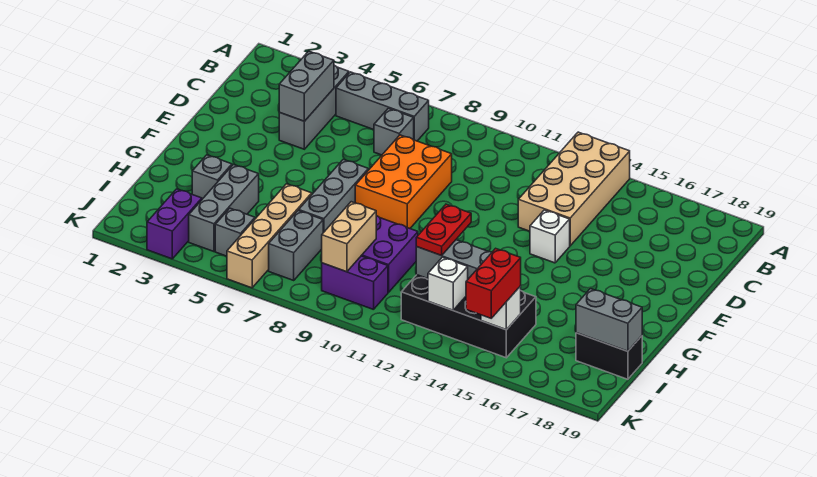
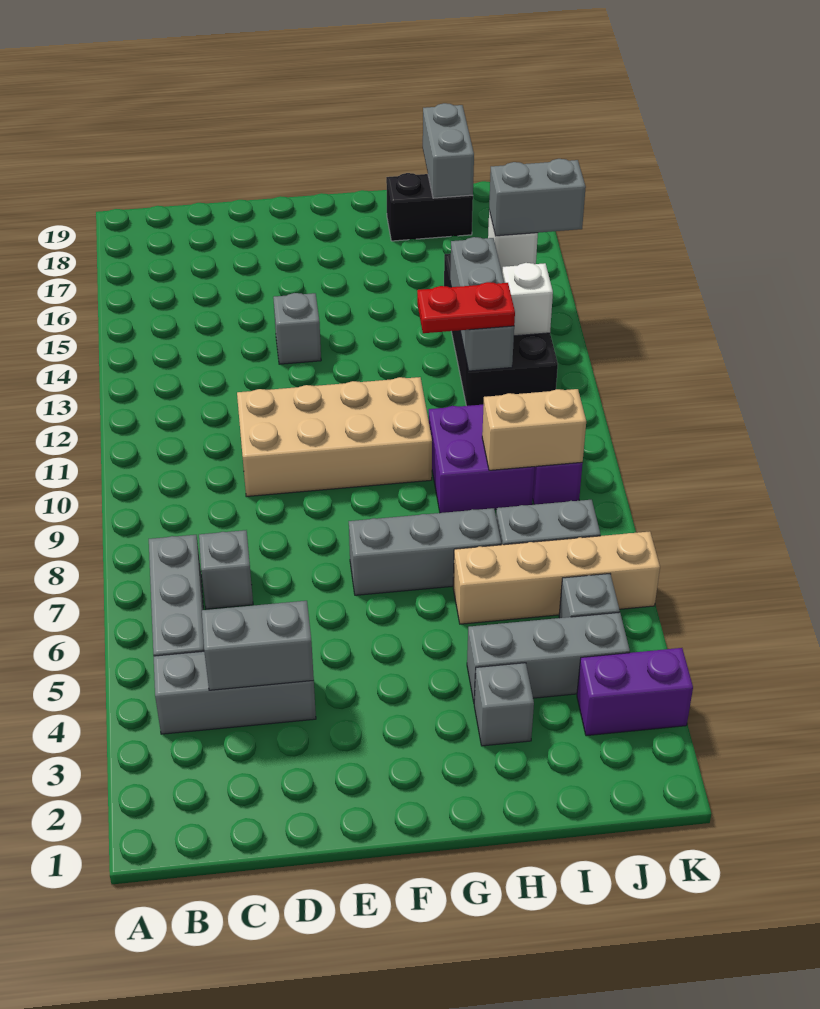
tan 2x4 brick [518,132,630,246] -> tan 2x4 brick moved to [237,377,432,497]
orange 2x3 brick [355,135,452,228] -> none
white 1x1 brick [530,210,570,263] -> grey 1x1 brick [273,293,321,364]
black 1x2 brick [576,333,642,379] -> black 1x2 brick turned to [386,173,473,241]
red 1x2 brick [466,248,521,318] -> grey 1x2 brick [489,159,586,236]

